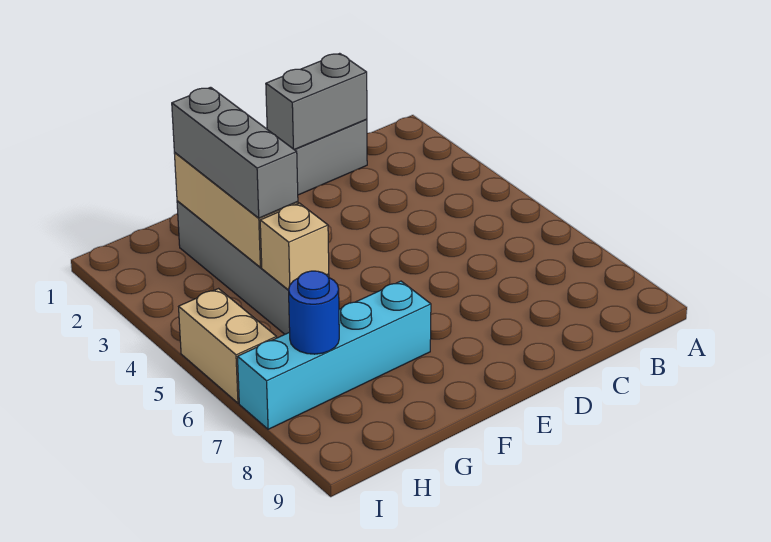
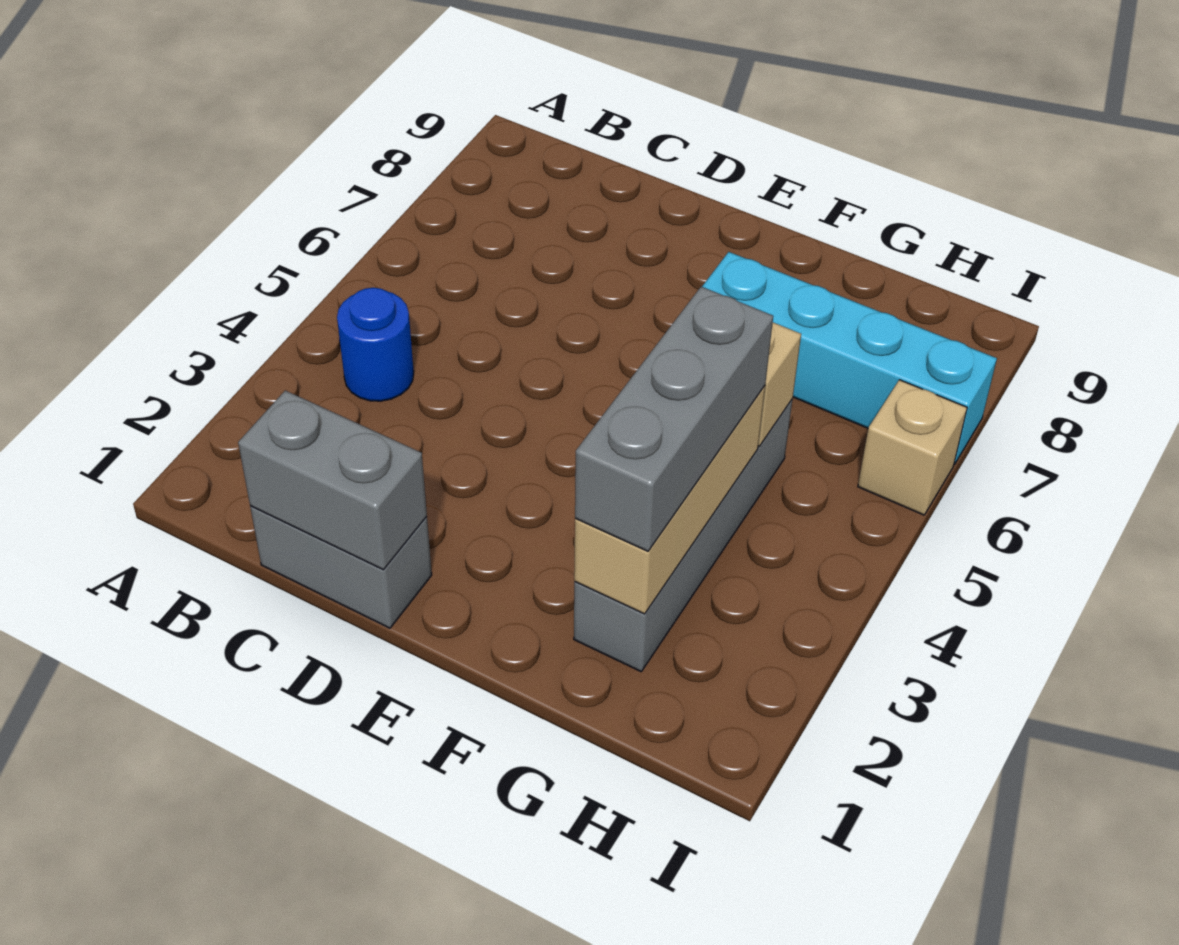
blue 1x1 round brick [288,271,339,354] -> blue 1x1 round brick moved to [337,288,414,401]
tan 1x2 brick [179,289,277,403] -> tan 1x1 brick [858,380,967,515]

